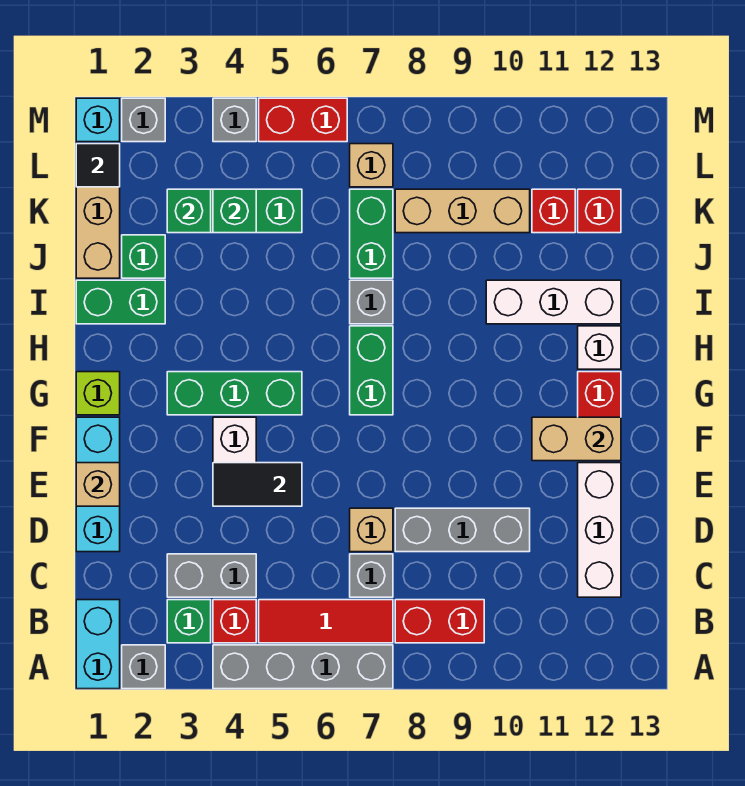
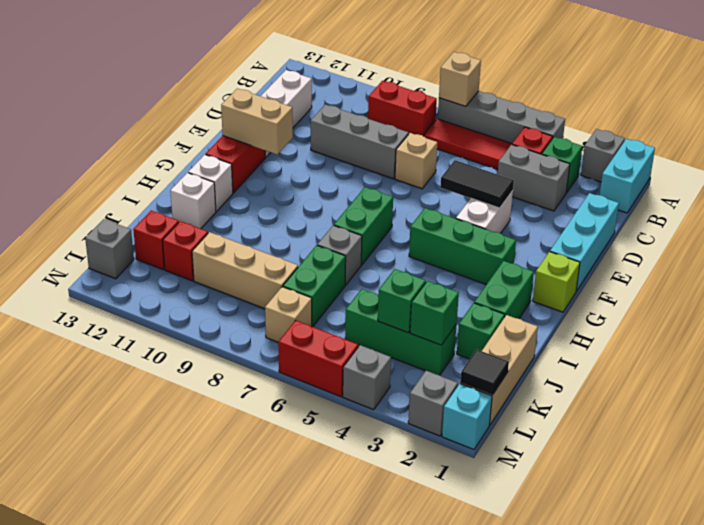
grey 1x1 brick [350,554,393,597] -> grey 1x1 brick moved to [85,219,134,279]
tan 1x1 brick [76,463,120,506] -> tan 1x1 brick moved to [439,52,481,106]
green 1x2 brick [76,280,165,324] -> green 1x2 brick turned to [474,261,534,319]
white 1x3 brick [486,280,621,324] -> white 1x1 brick [170,173,216,229]

